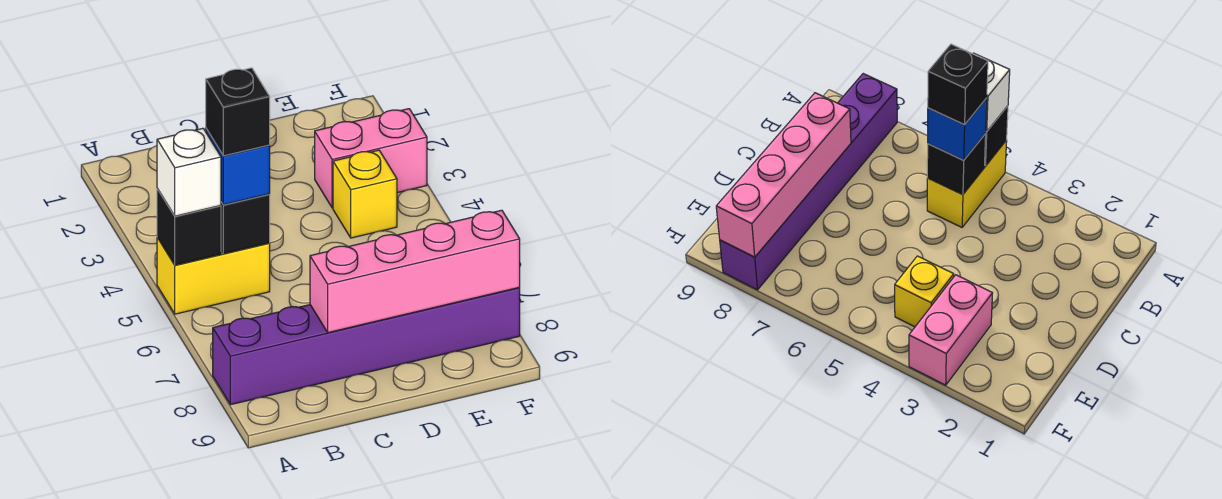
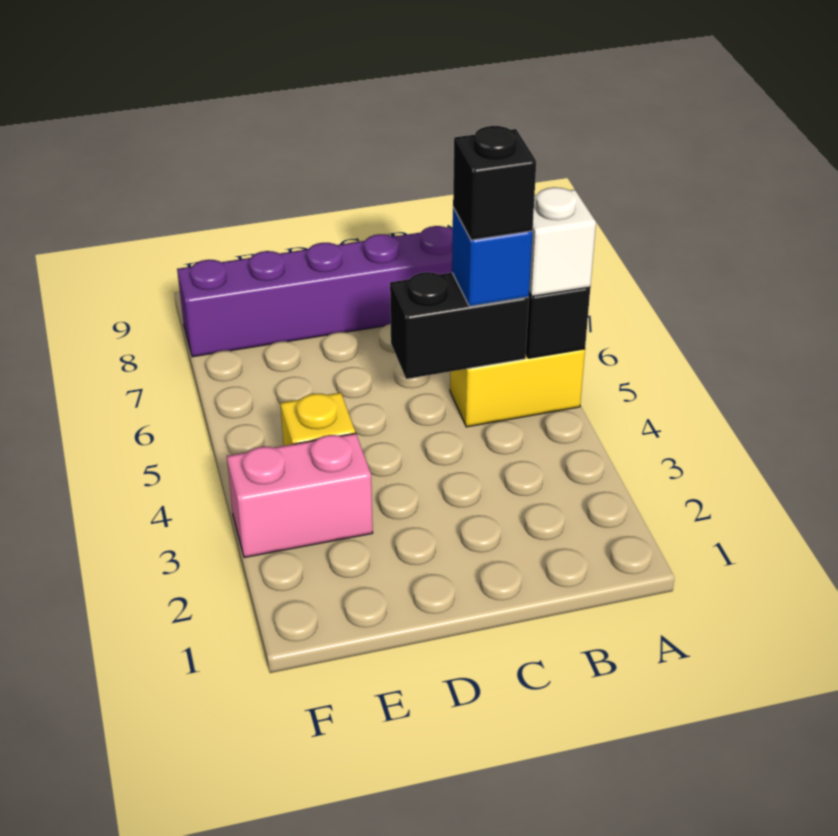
black 1x1 brick [221,194,270,254] -> black 1x2 brick [390,272,529,379]
pink 1x4 brick [310,210,520,333] -> none

